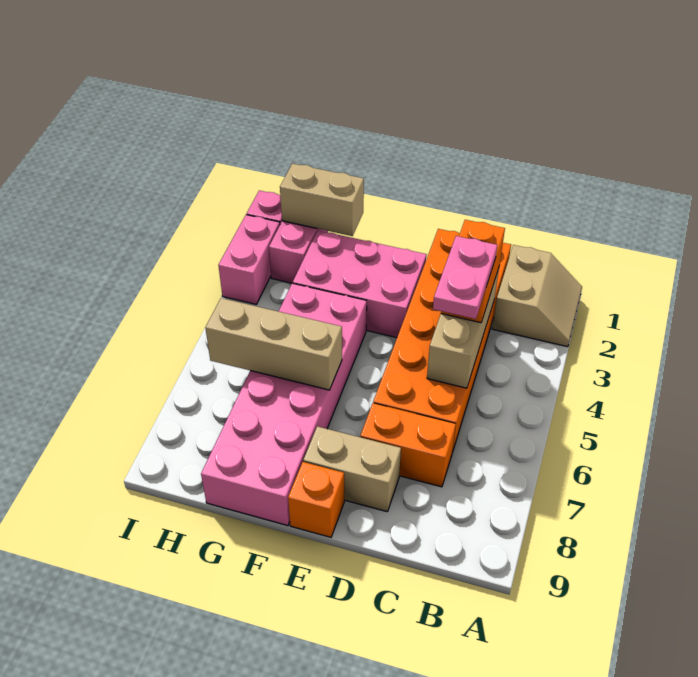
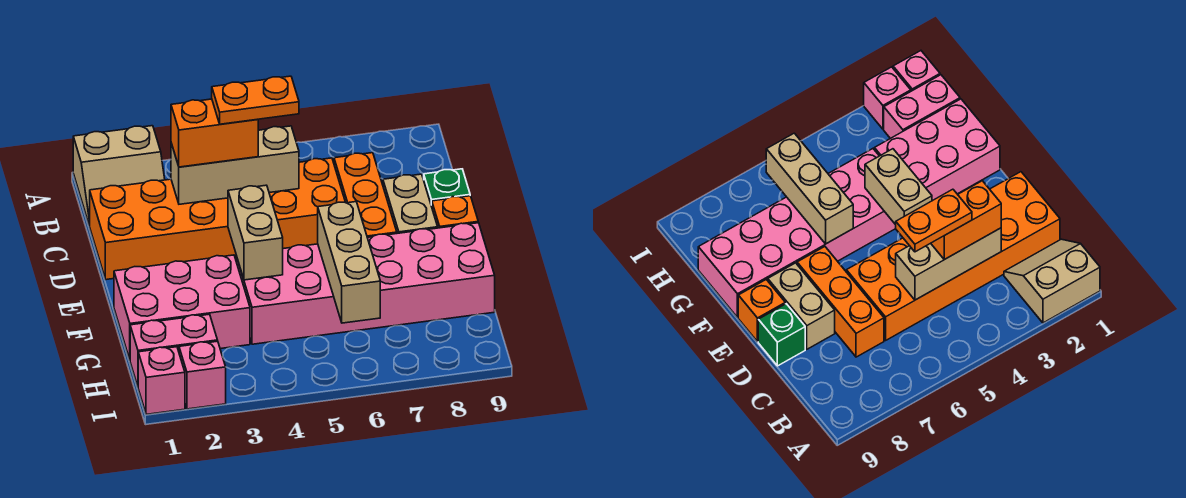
tan 2x2 slope [492,245,582,347] -> tan 2x2 slope turned to [73,126,165,225]
pink 1x2 plate [433,236,497,319] -> orange 1x2 plate [212,76,299,124]
orange 1x2 brick [360,403,456,487] -> orange 1x3 brick [334,153,397,237]
none -> green 1x1 brick [424,169,470,206]
pink 2x3 brick [293,230,427,338] -> pink 2x3 brick turned to [114,255,250,359]
tan 1x2 brick [280,164,364,236] -> tan 1x2 brick moved to [228,185,283,280]
pink 1x2 brick [218,215,280,304] -> pink 1x1 brick [179,341,226,409]

